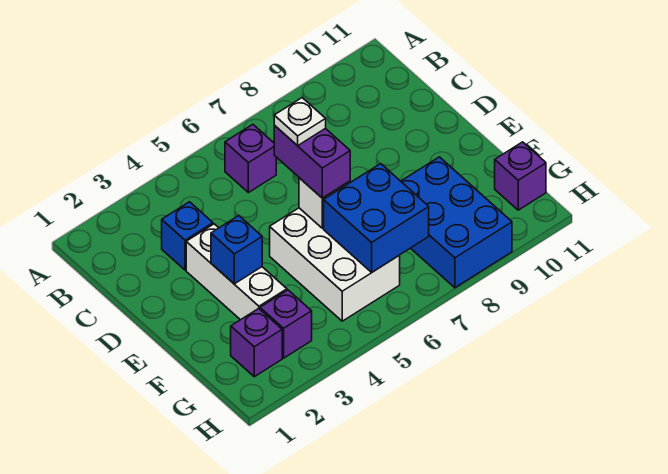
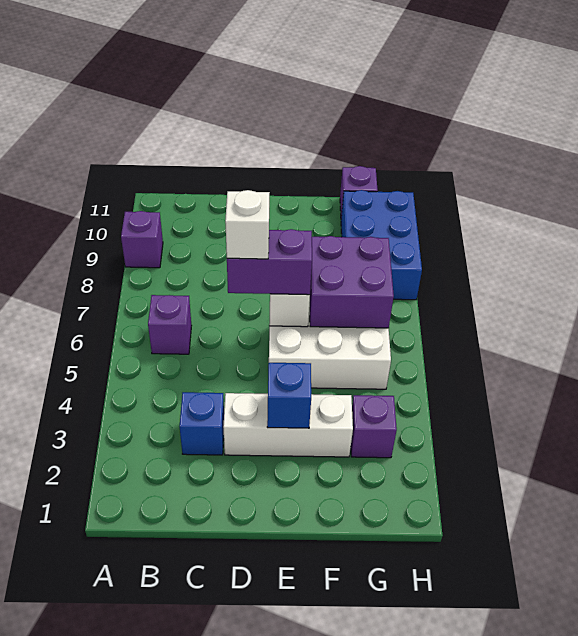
white 1x1 plate [274,98,326,146] -> white 1x1 brick [225,190,270,259]
blue 2x2 brick [324,164,429,272] -> purple 2x2 brick [310,236,394,328]
blue 2x3 brick [401,157,512,288] -> blue 2x3 brick turned to [341,190,422,300]
purple 1x1 brick [231,308,282,377] -> purple 1x1 brick moved to [121,211,163,268]

